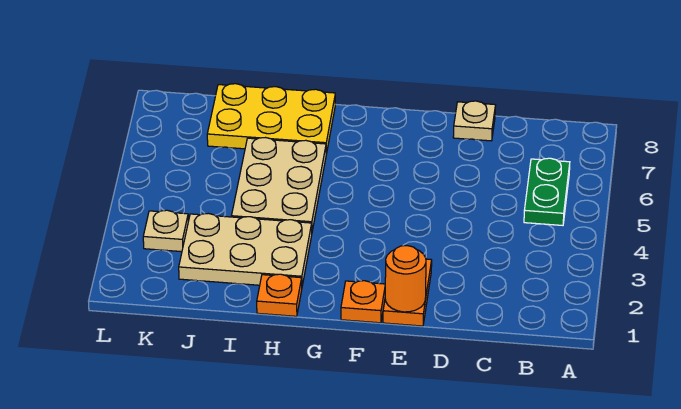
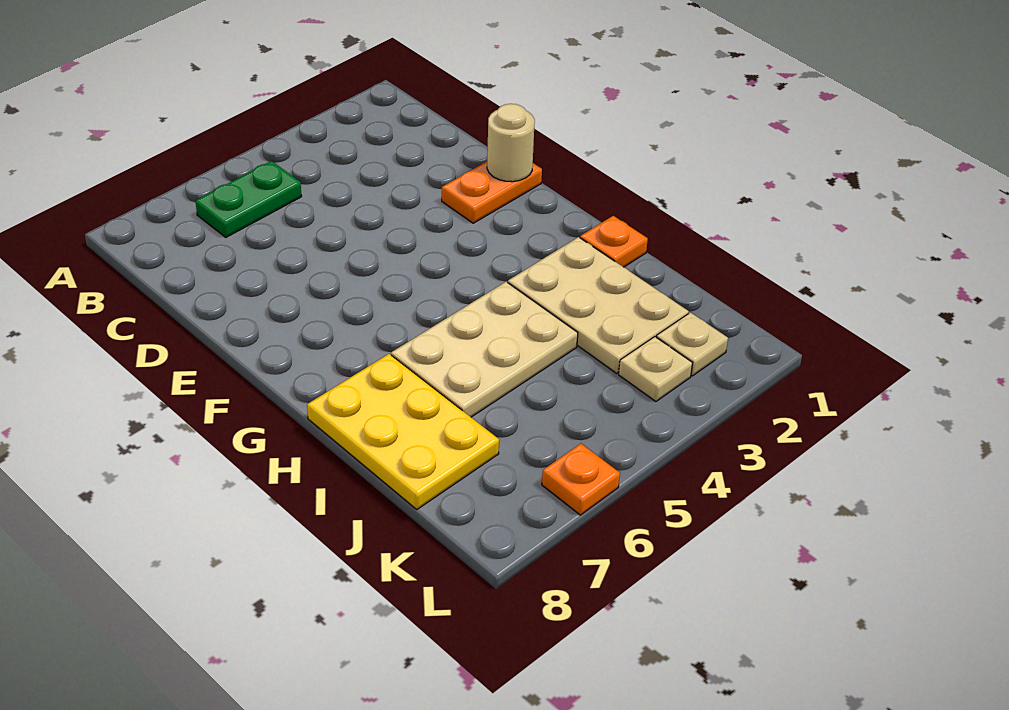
tan 1x1 plate [453,101,496,141] -> tan 1x1 plate moved to [656,313,728,376]
orange 1x1 round brick [385,246,426,312] -> tan 1x1 round brick [487,104,535,182]
orange 1x1 plate [341,281,385,323] -> orange 1x1 plate moved to [542,444,620,515]

